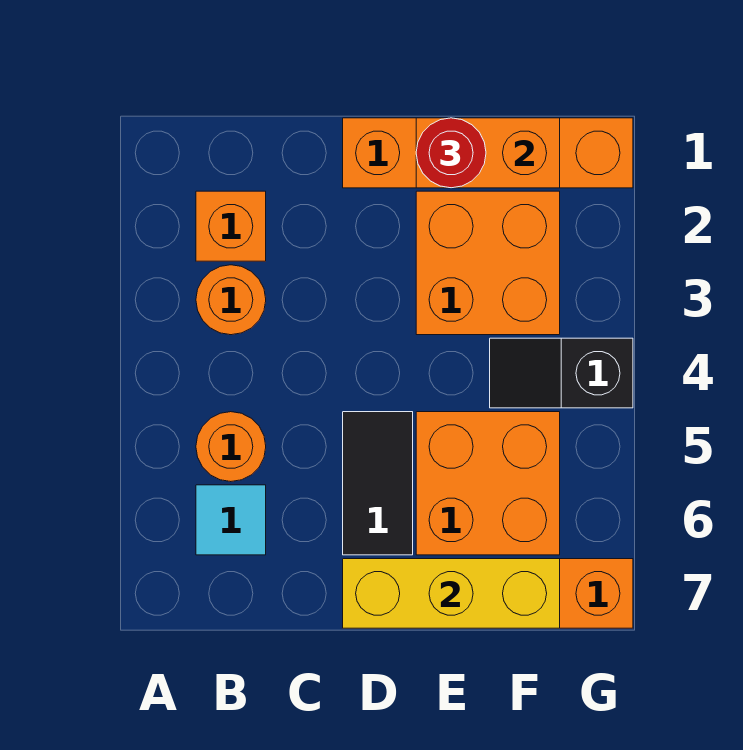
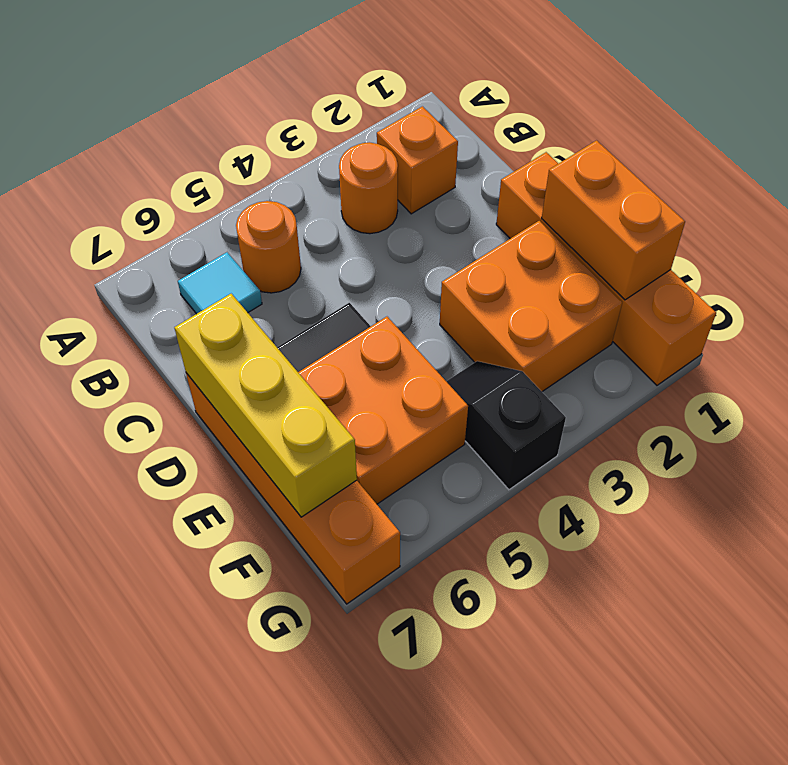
red 1x1 round brick [416,118,486,188] -> none

